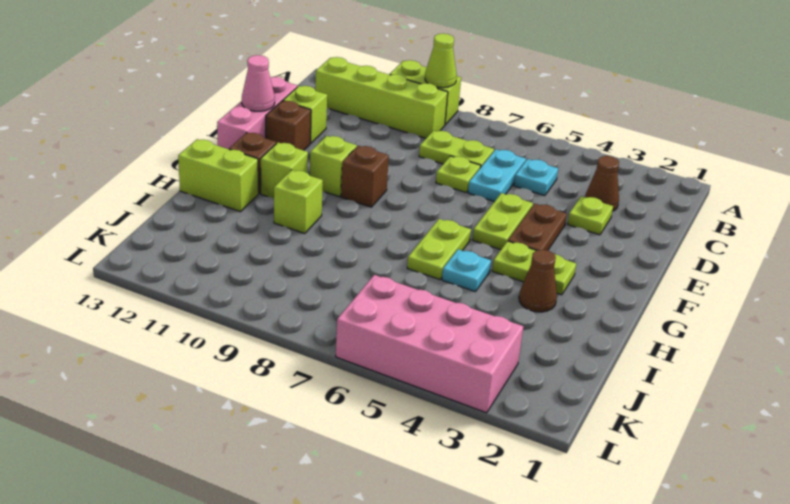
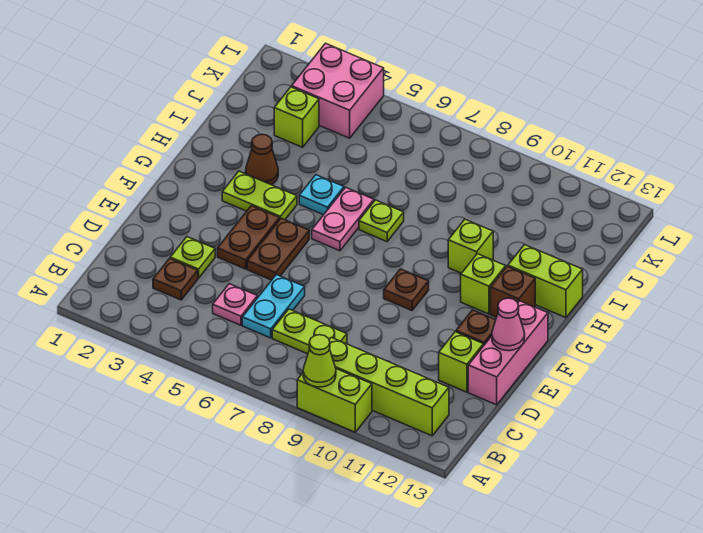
brown 1x1 cone [585,156,619,211] -> brown 1x1 plate [153,258,198,300]
cyan 1x1 plate [514,159,558,196] -> pink 1x1 plate [213,284,257,325]
lime 1x1 plate [436,156,481,192] -> lime 1x1 plate moved to [359,200,404,242]
lime 1x2 plate [472,193,533,250] -> brown 1x2 plate [247,218,309,280]
brown 1x1 brick [341,146,389,207] -> brown 1x1 plate [384,269,429,311]
lime 1x1 brick [310,136,357,197] -> lime 1x1 brick moved to [274,87,319,147]
lime 1x2 plate [407,219,471,280] -> pink 1x2 plate [312,187,374,251]
pink 2x4 brick [336,275,523,413] -> pink 2x2 brick [292,43,384,138]

